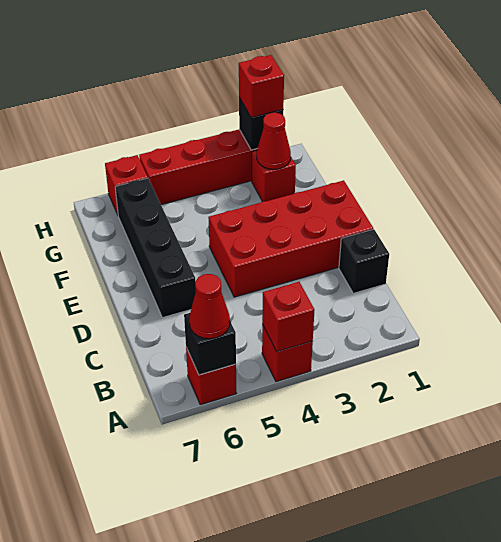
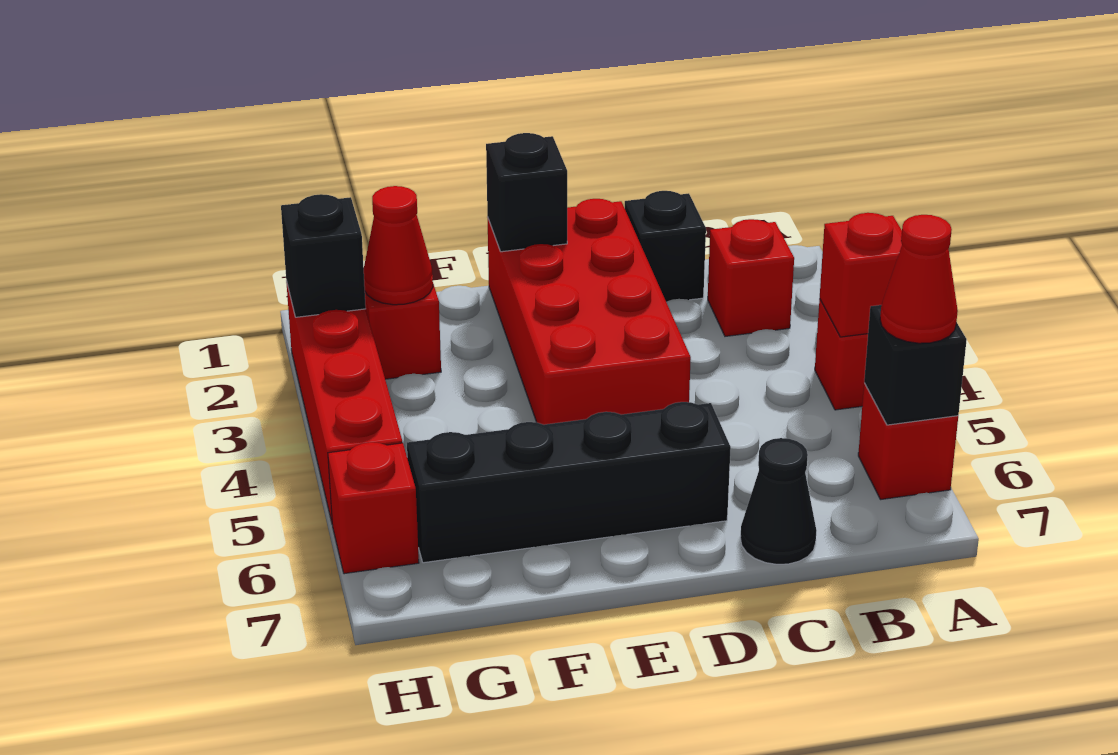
none -> black 1x1 cone [740,438,817,564]
none -> black 1x1 brick [486,133,567,252]
red 1x1 brick [239,55,284,118] -> red 1x1 brick moved to [708,219,794,336]

